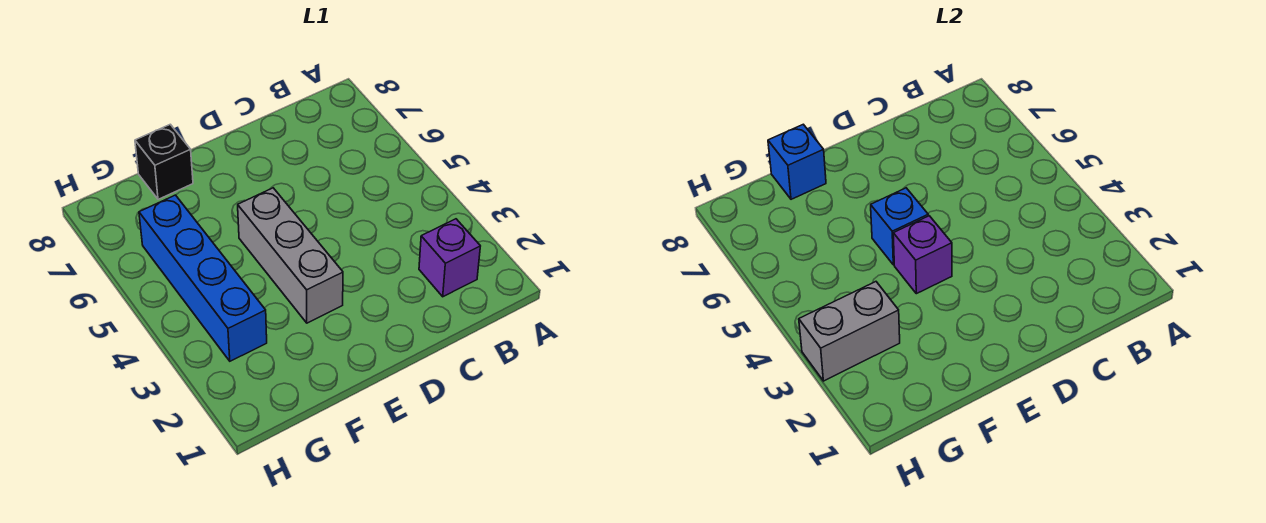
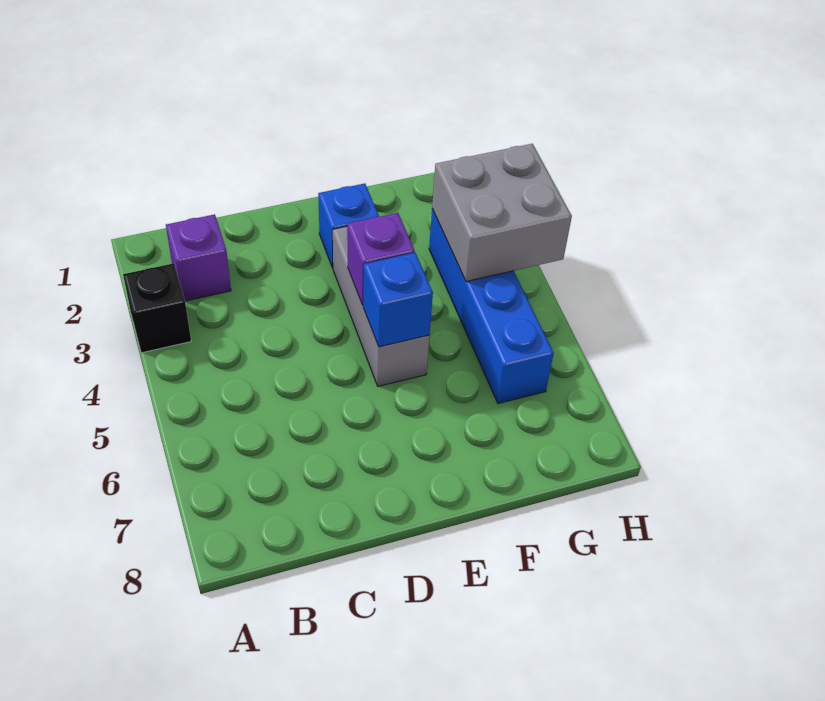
black 1x1 brick [135,124,193,199] -> black 1x1 brick moved to [123,263,191,353]
blue 1x1 brick [768,124,826,199] -> blue 1x1 brick moved to [318,183,379,268]
grey 1x2 brick [799,282,900,381] -> grey 2x2 brick [432,144,572,281]

